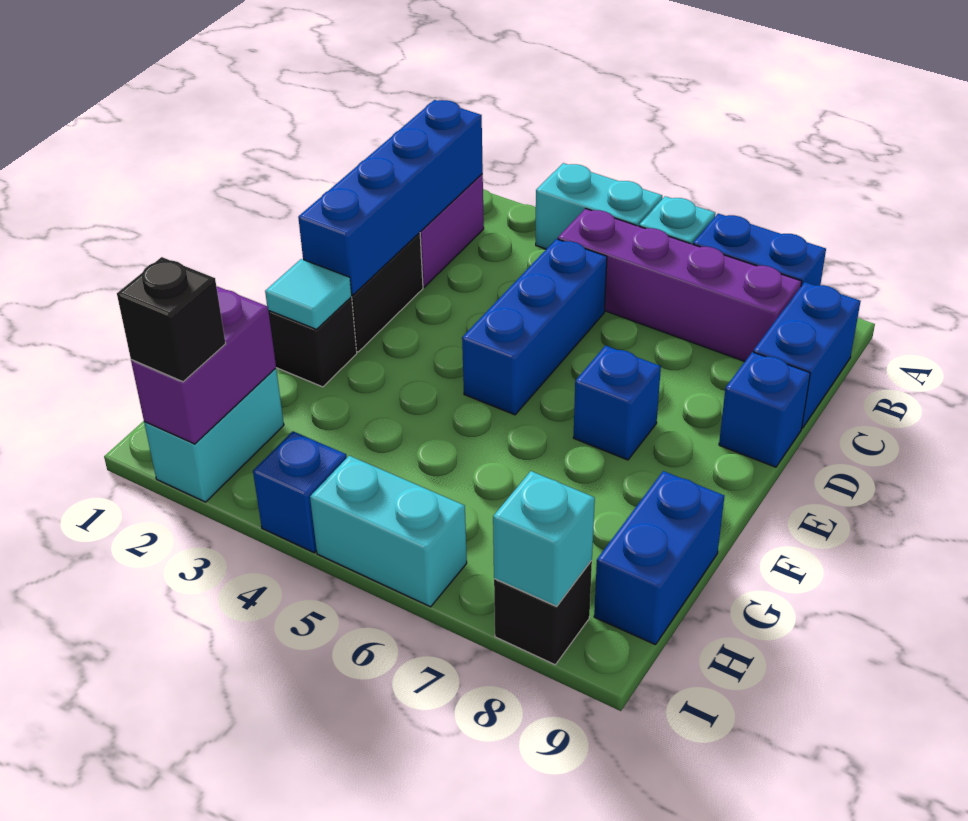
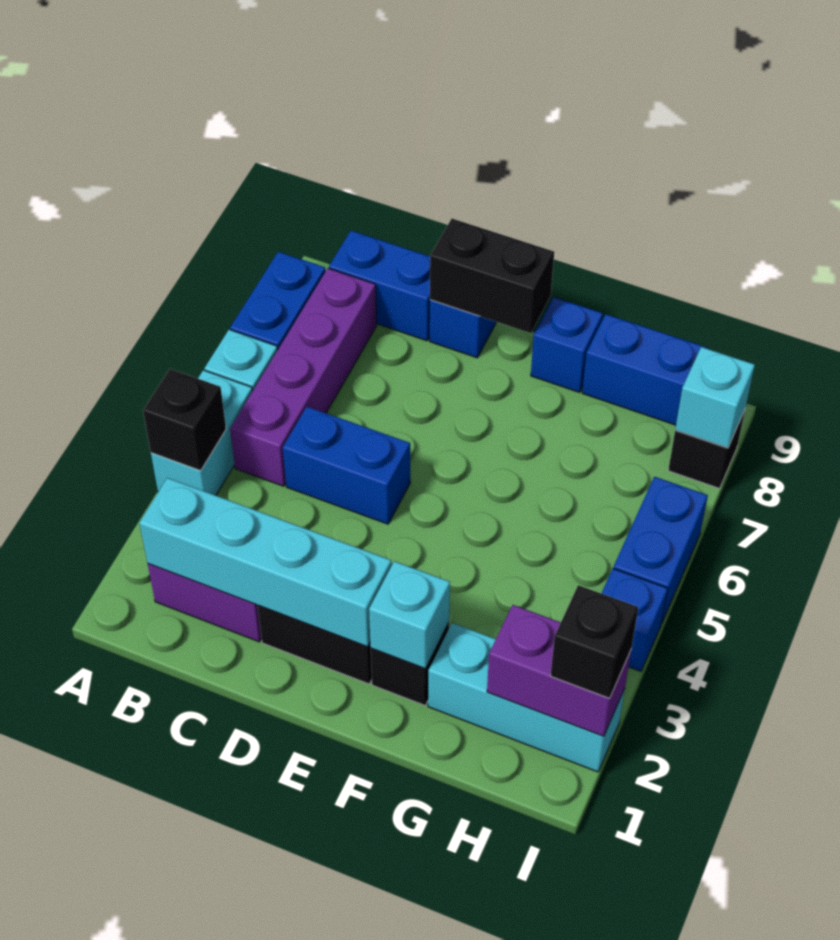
none -> black 1x1 brick [143,369,226,471]
blue 1x4 brick [298,100,483,295] -> cyan 1x4 brick [140,478,391,647]
blue 1x3 brick [462,239,607,415] -> blue 1x2 brick [283,407,410,524]
none -> black 1x2 brick [430,219,554,333]
blue 1x1 brick [573,346,661,460] -> blue 1x1 brick moved to [531,297,603,392]
cyan 1x1 tile [265,259,352,329] -> cyan 1x1 brick [369,561,450,669]
cyan 1x2 brick [144,368,284,502] -> cyan 1x3 brick [428,623,625,772]
cyan 1x2 brick [310,456,467,607] -> blue 1x2 brick [613,477,708,624]

